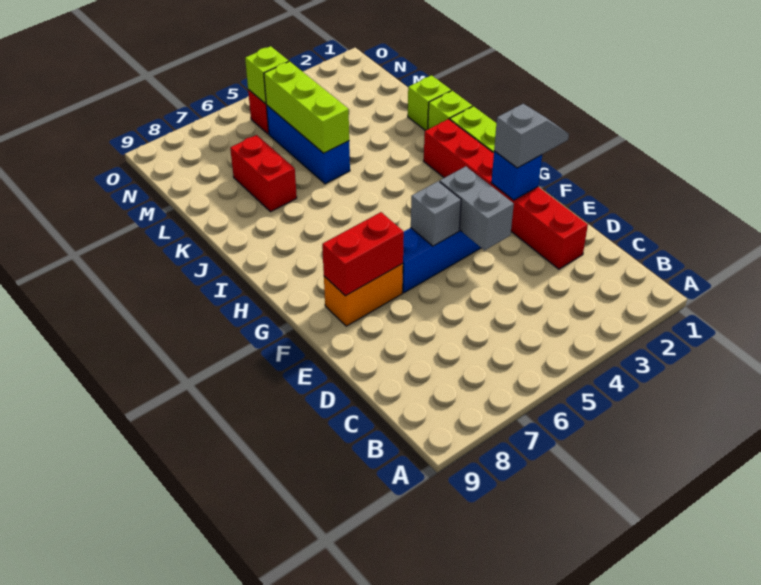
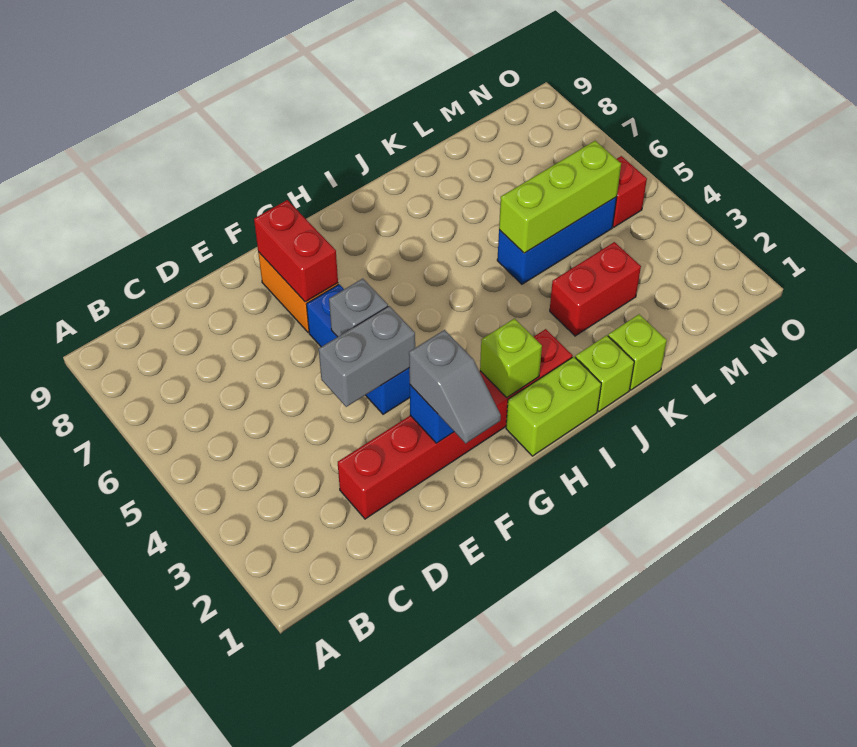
red 1x2 brick [230,135,297,212] -> red 1x2 brick moved to [550,242,641,336]
lime 1x1 brick [245,46,289,104] -> lime 1x1 brick moved to [480,319,542,397]

